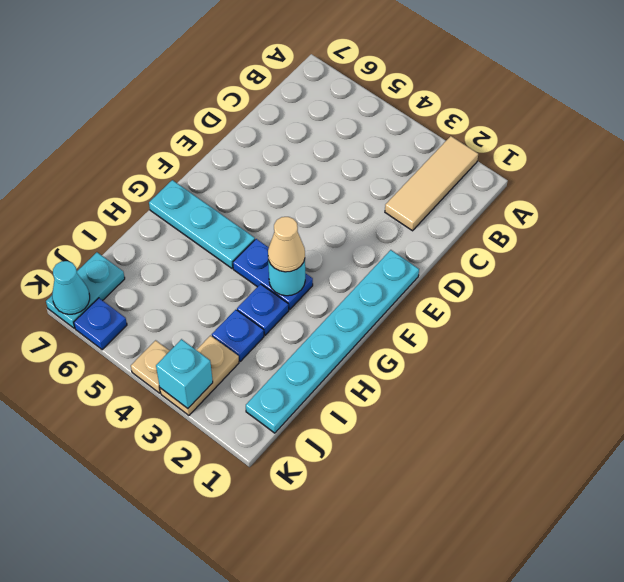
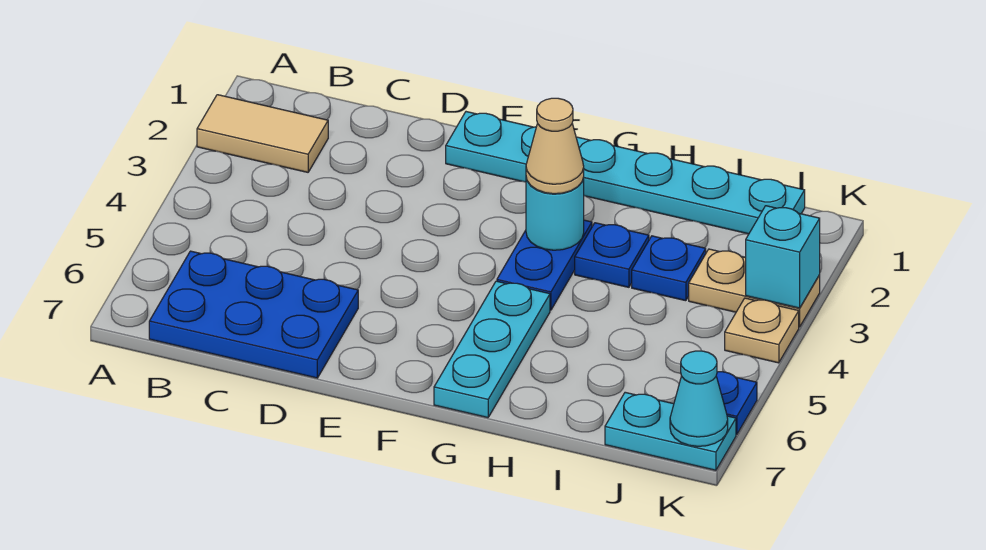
tan 1x3 tile [385,136,478,231] -> tan 1x2 tile [197,95,328,172]
none -> blue 2x3 plate [149,251,358,378]

